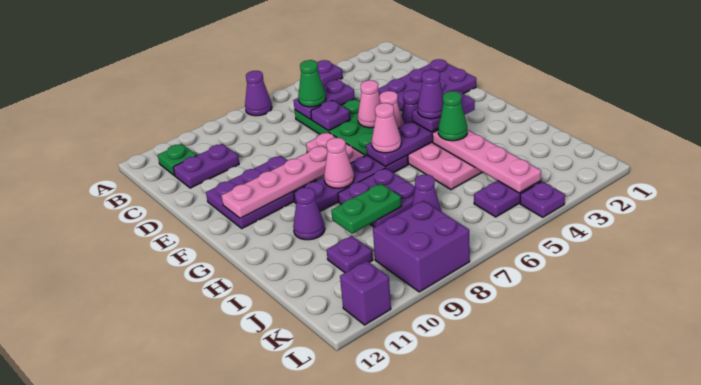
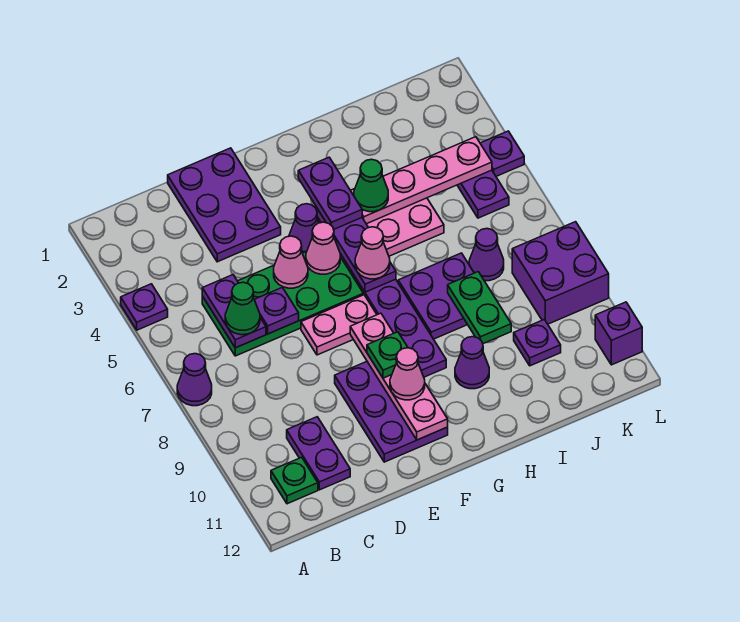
none -> green 1x1 plate [367,332,408,378]
purple 1x1 cone [418,70,443,119] -> none
pink 1x1 cone [324,138,354,188] -> pink 1x1 cone moved to [390,348,425,400]

